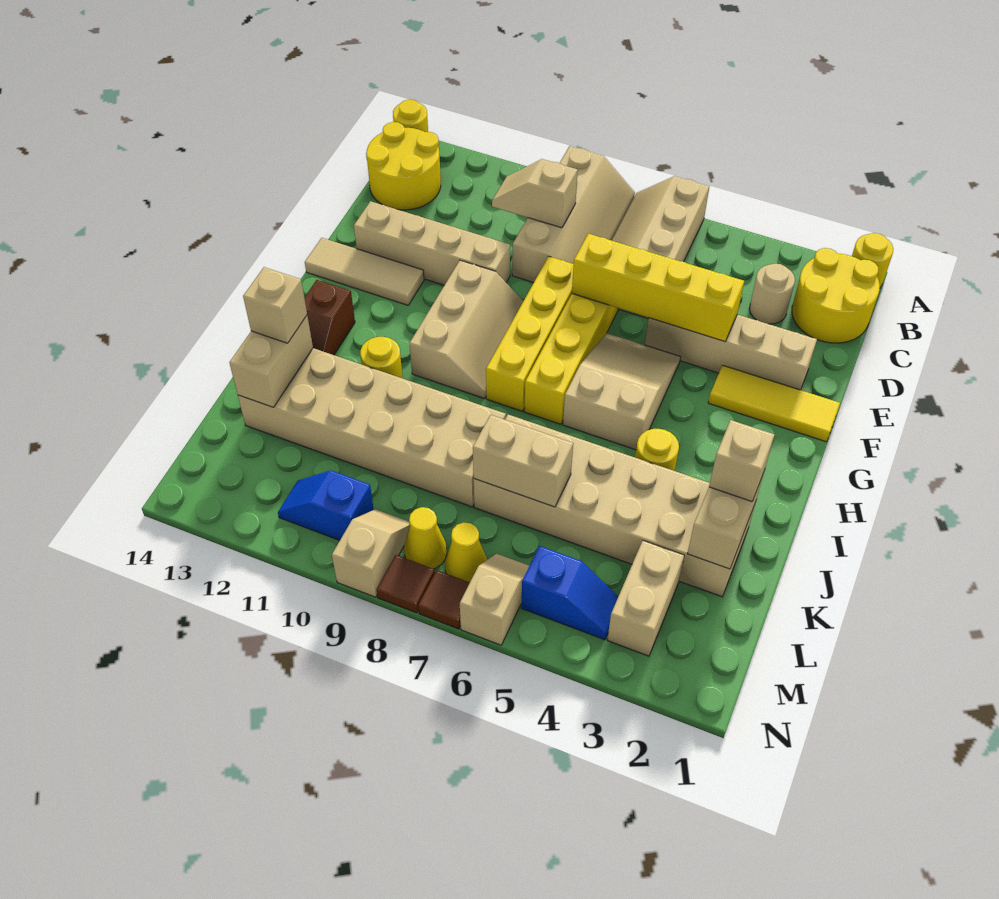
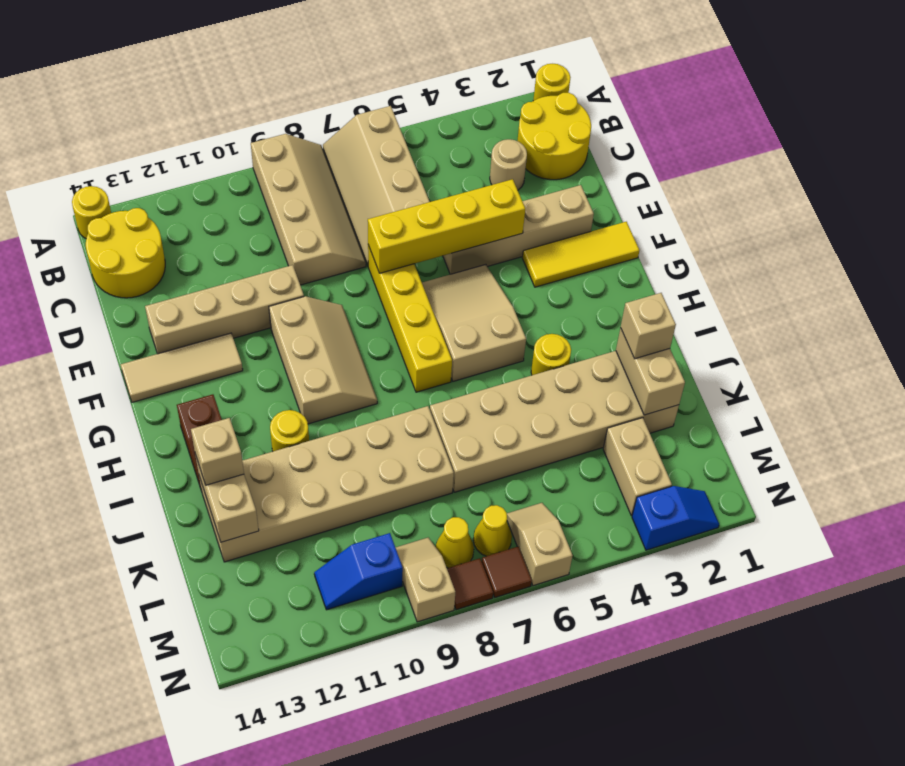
tan 1x2 slope [492,159,578,228] -> none
yellow 1x4 brick [486,256,574,411] -> none
tan 1x2 brick [473,415,573,507] -> none
blue 1x2 slope [521,546,618,640] -> blue 1x2 slope moved to [632,486,719,550]

